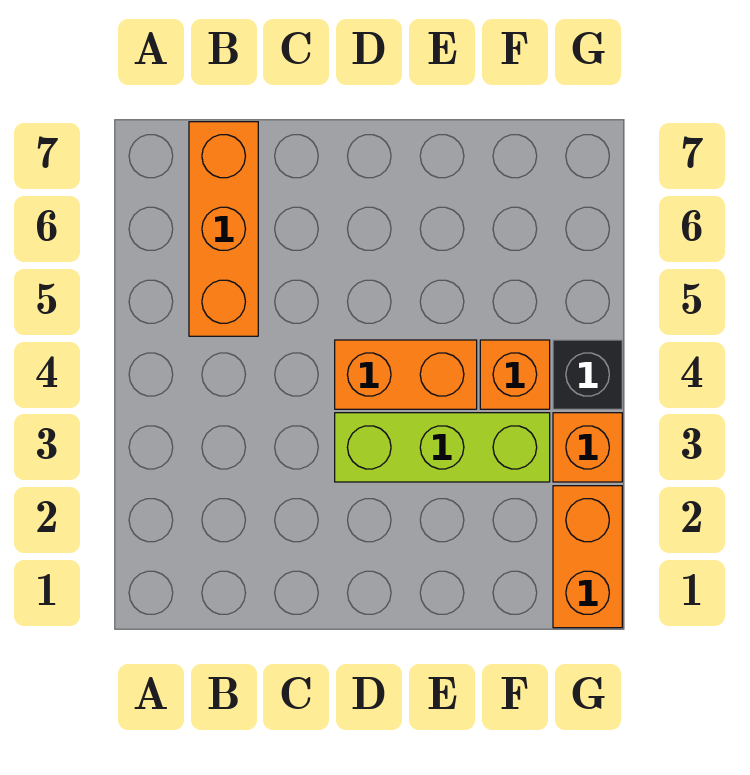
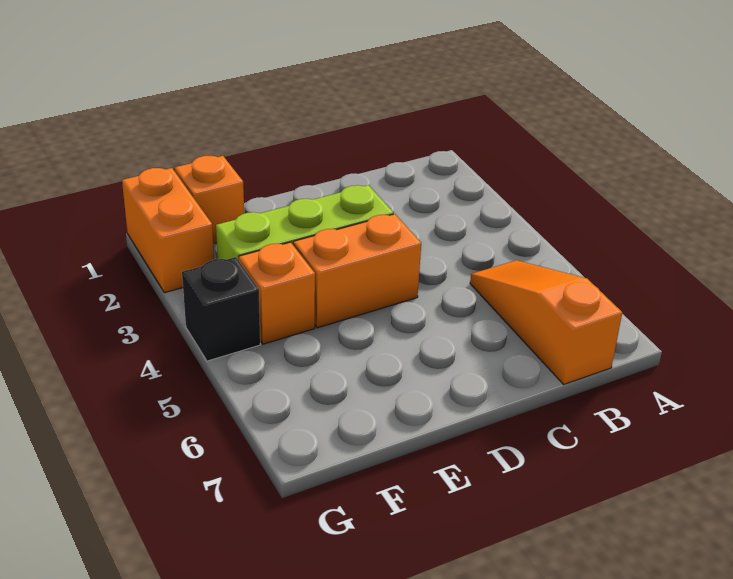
orange 1x3 brick [189,122,258,336] -> orange 1x3 slope [470,260,622,384]
orange 1x1 brick [553,413,622,482] -> orange 1x1 brick moved to [175,156,244,243]

